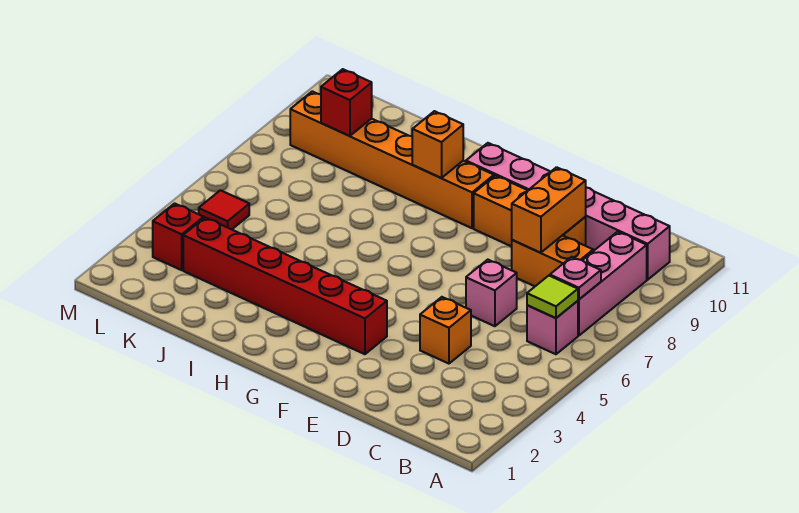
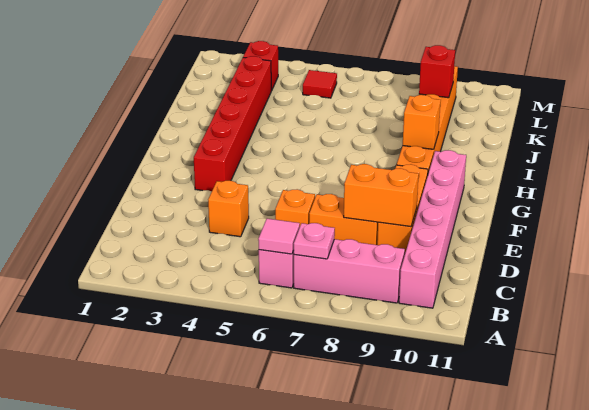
lime 1x1 tile [527,276,578,318] -> pink 1x1 tile [258,219,300,254]
orange 1x2 brick [512,235,593,286] -> orange 1x2 brick turned to [309,194,378,245]
pink 1x1 brick [466,260,517,326] -> orange 1x1 brick [275,189,315,225]

